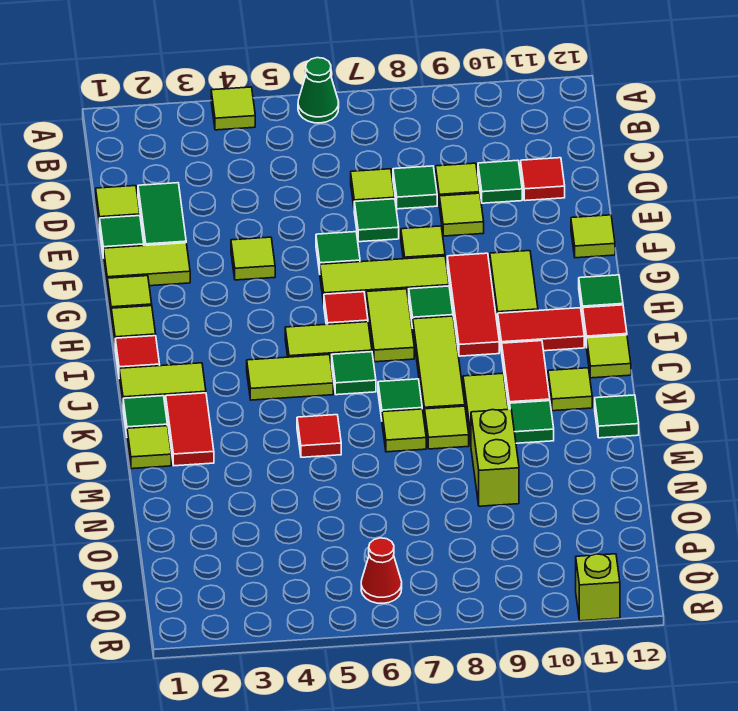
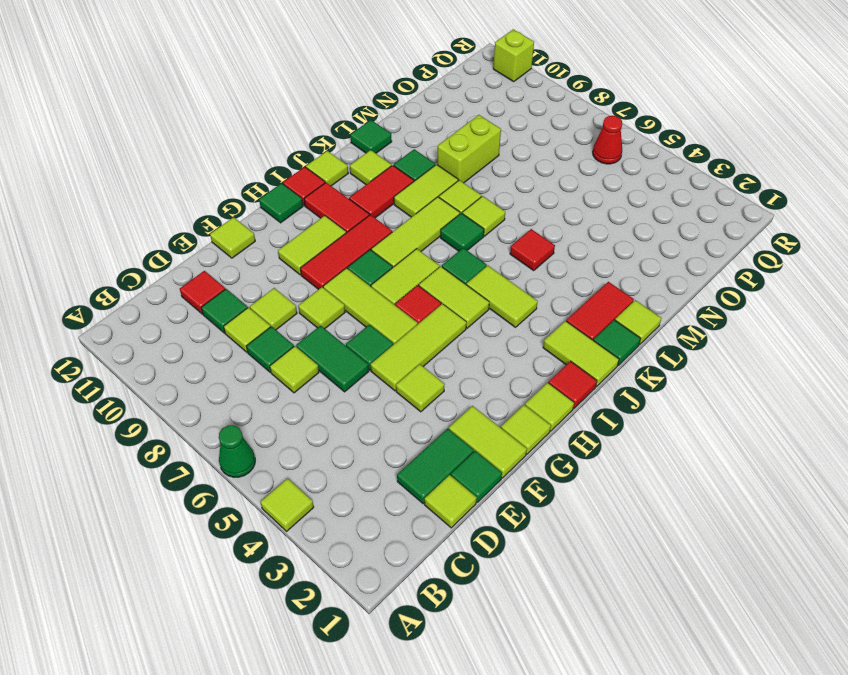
green 1x1 tile [354,199,399,242] -> green 1x2 tile [296,326,369,392]
none -> lime 1x3 tile [371,304,466,391]

